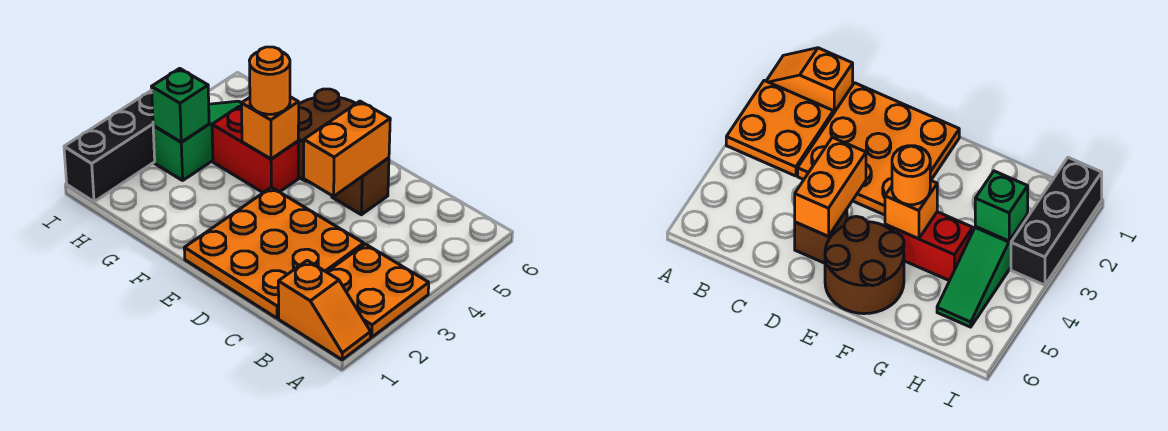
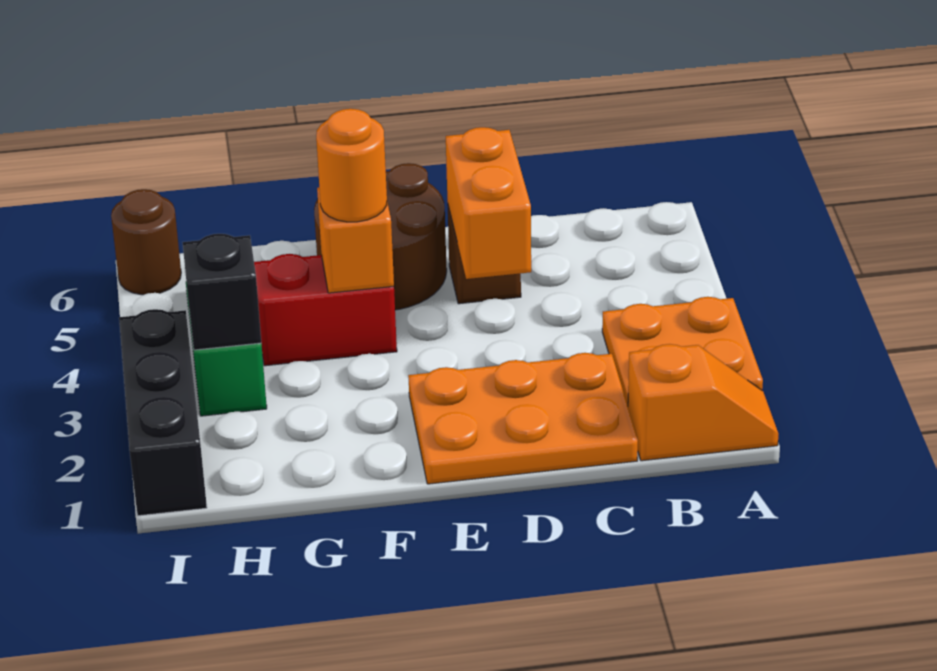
orange 3x3 plate [184,187,364,318] -> orange 2x3 plate [408,353,638,484]
green 1x1 brick [152,68,209,142] -> black 1x1 brick [182,234,261,350]
none -> brown 1x1 round brick [111,189,181,295]

